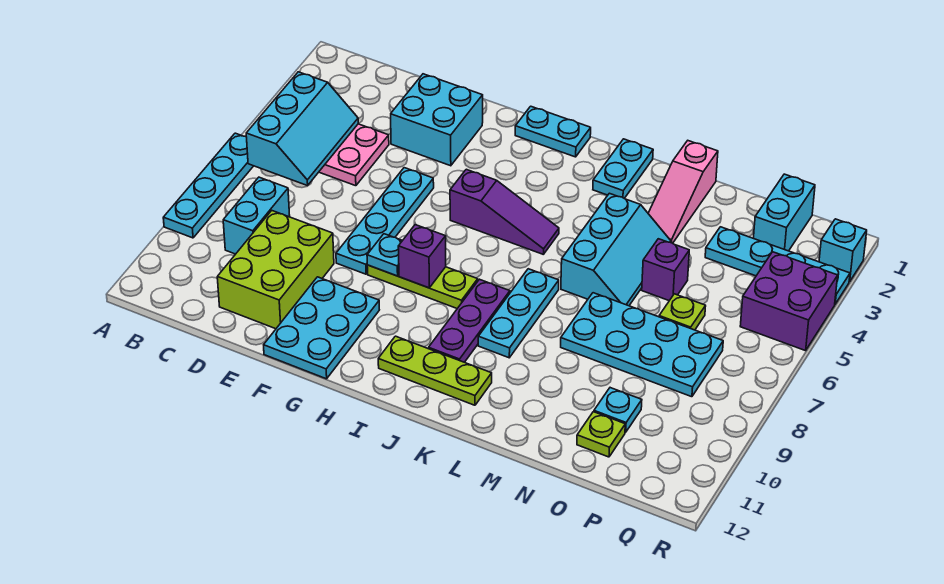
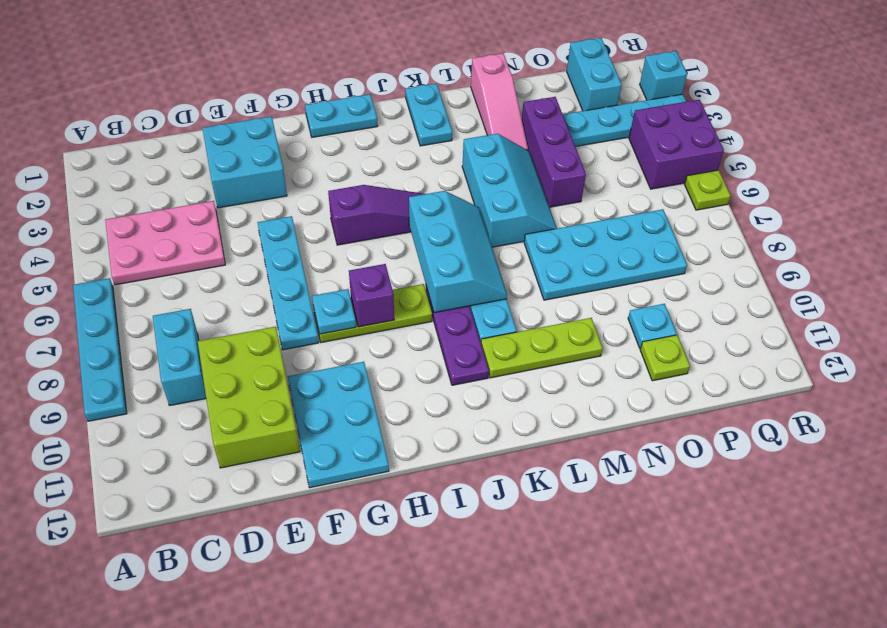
cyan 2x3 slope [246,72,358,186] -> cyan 2x3 slope moved to [409,191,507,313]
lime 1x3 plate [378,336,492,405] -> lime 1x3 plate moved to [481,318,603,378]
purple 1x1 brick [642,239,689,301] -> purple 1x3 brick [522,97,586,207]
lime 1x1 plate [659,294,706,330] -> lime 1x1 plate moved to [685,170,731,210]

